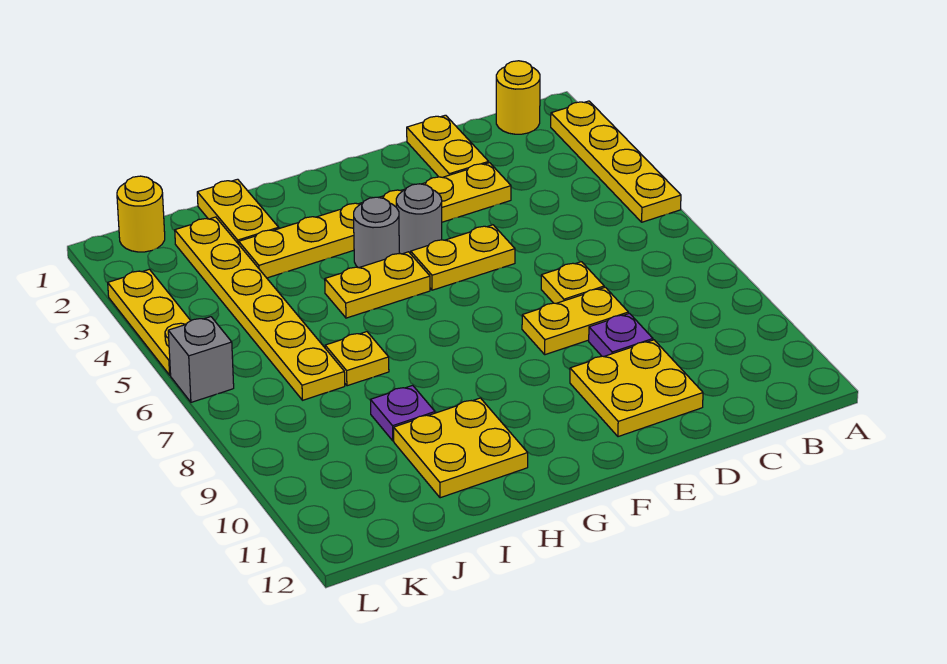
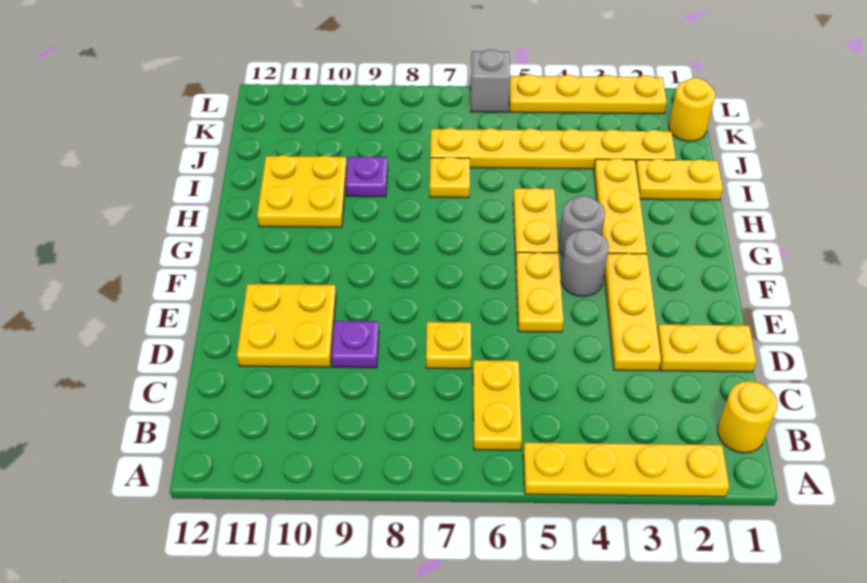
yellow 1x2 plate [522,287,628,355] -> yellow 1x2 plate moved to [473,360,522,450]
yellow 1x3 plate [108,269,191,375] -> yellow 1x4 plate [509,74,667,114]

